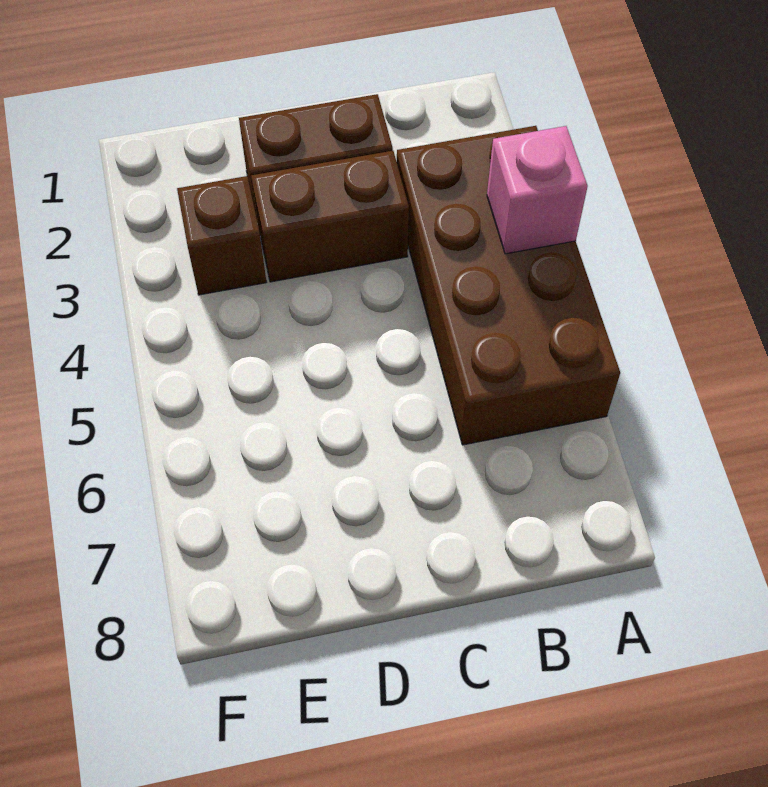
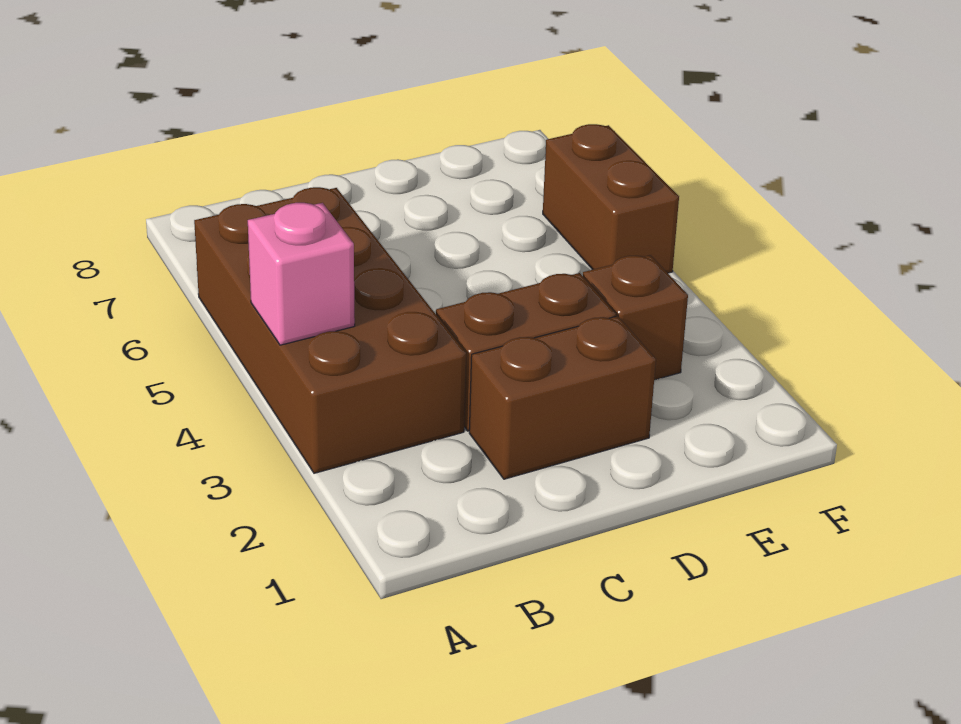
none -> brown 1x2 brick [543,124,679,273]

